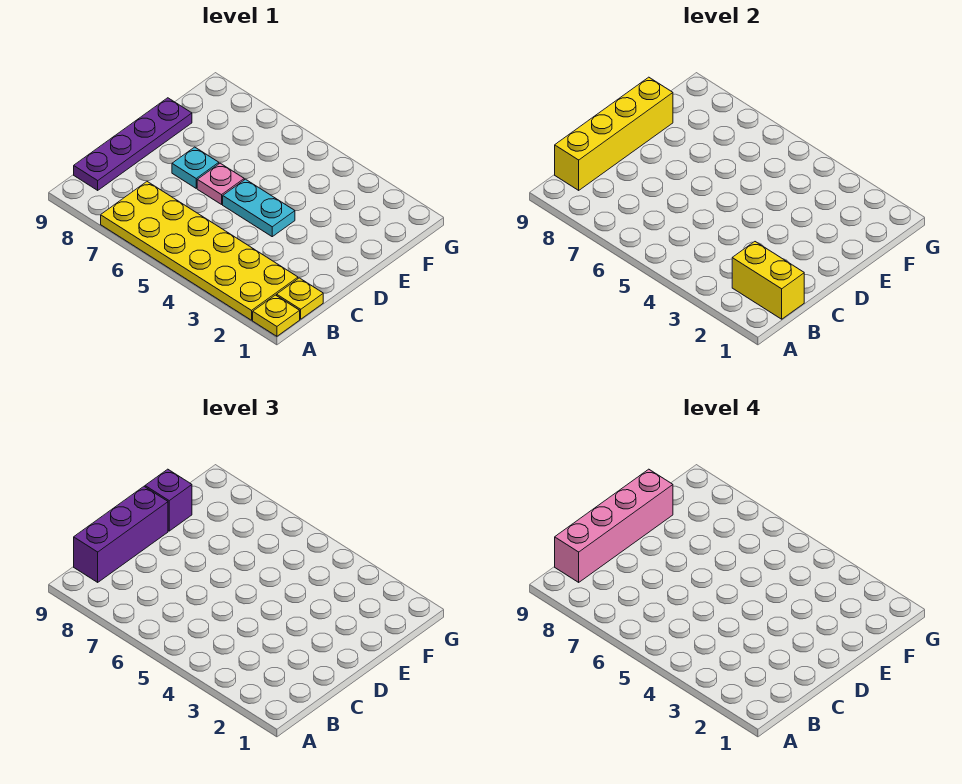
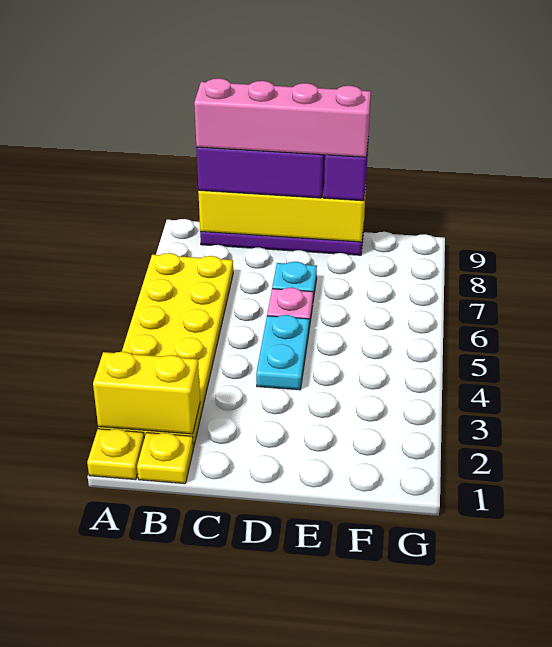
yellow 1x2 brick [732,242,804,319] -> yellow 1x2 brick turned to [93,352,200,434]

